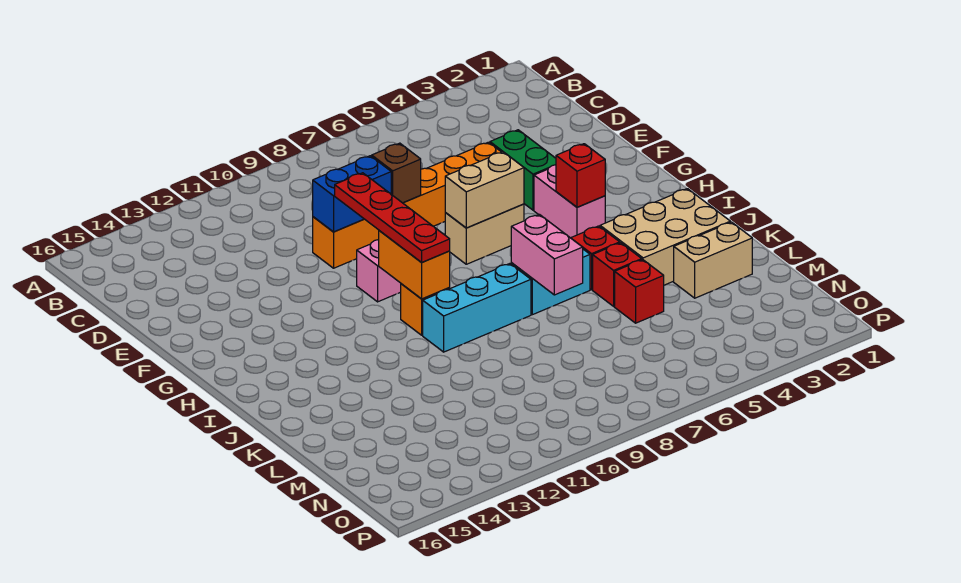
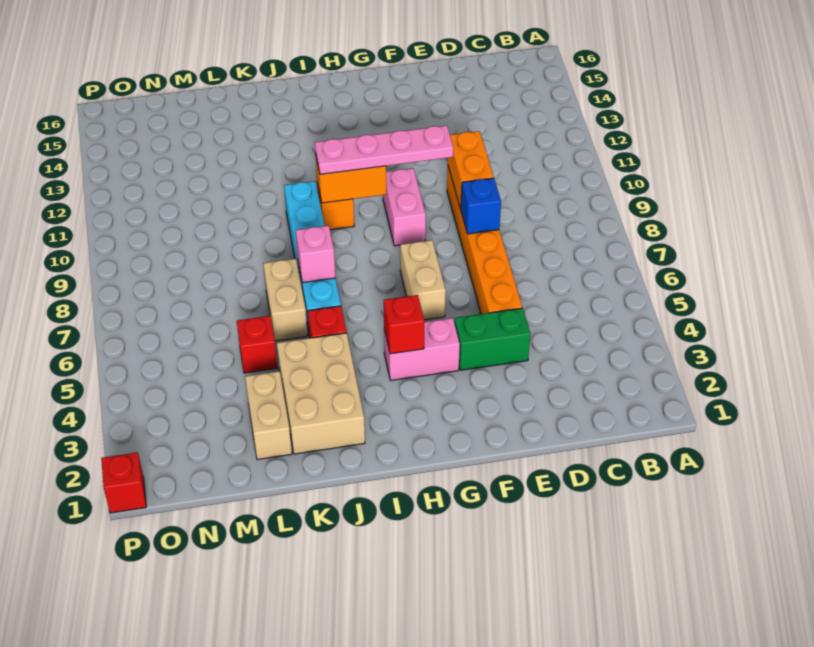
brown 1x1 brick [372,143,421,203] -> blue 1x1 brick [461,178,501,234]
blue 1x2 brick [313,156,391,232] -> orange 1x2 brick [448,131,494,209]
red 1x4 plate [335,173,450,262] -> pink 1x4 plate [315,125,453,174]
tan 1x2 brick [445,152,524,228] -> tan 1x2 brick moved to [263,259,308,341]
pink 1x2 brick [511,215,583,295] -> pink 1x1 brick [296,226,335,283]
red 1x1 brick [593,243,642,306] -> red 1x1 brick moved to [101,452,146,513]

